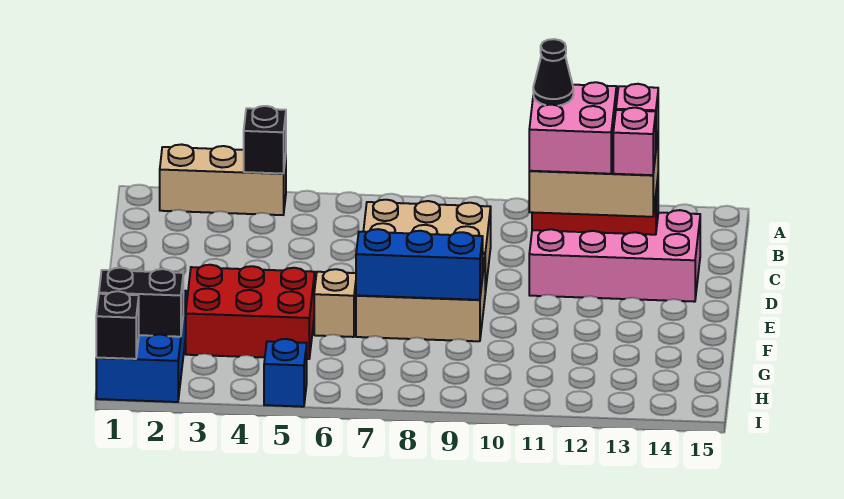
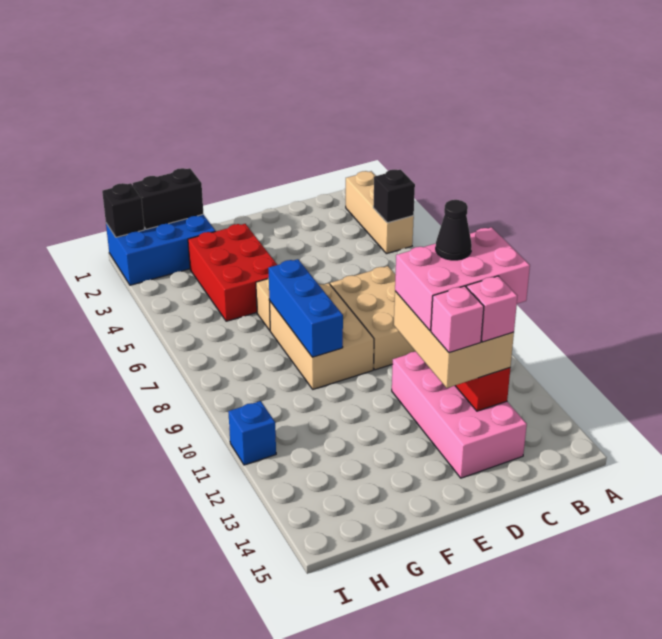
pink 2x2 brick [529,82,617,174] -> pink 2x3 brick [395,227,530,331]
black 1x2 brick [99,268,183,337] -> black 1x2 brick turned to [133,168,203,229]
blue 1x1 brick [264,339,307,407] -> blue 1x1 brick moved to [228,401,276,465]

